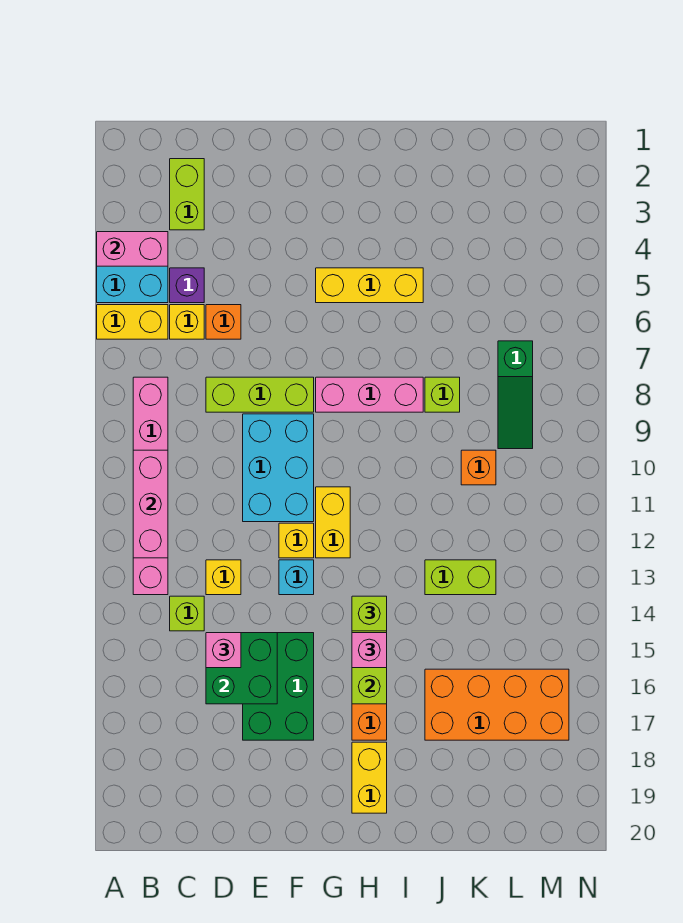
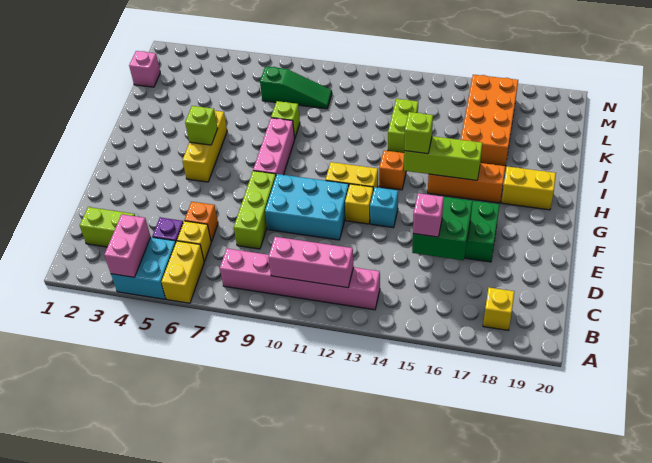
lime 1x1 brick [170,596,204,631] -> lime 1x1 brick moved to [185,106,218,145]
yellow 1x1 brick [206,560,241,595] -> yellow 1x1 brick moved to [483,288,514,330]
pink 1x1 brick [352,633,387,668] -> pink 1x1 brick moved to [129,51,160,87]
orange 1x1 brick [461,450,496,485] -> orange 1x1 brick moved to [379,151,406,190]

